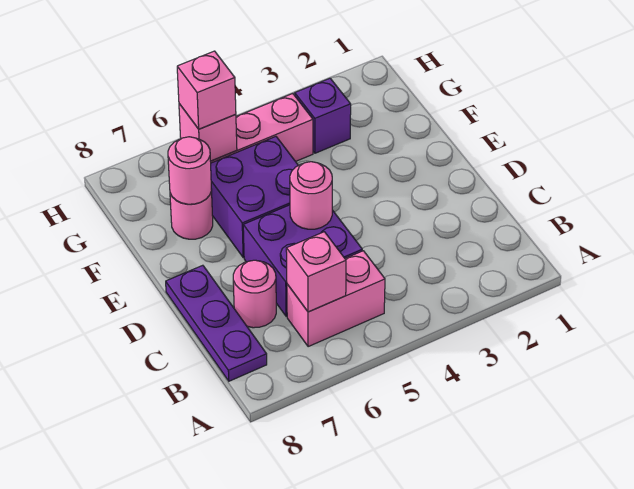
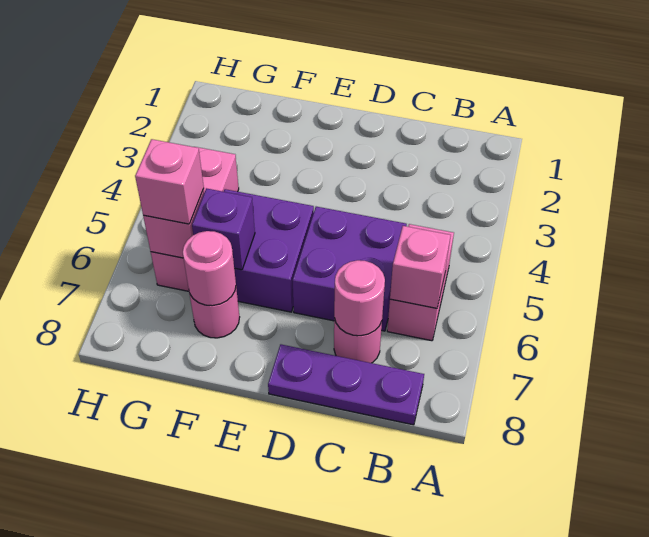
pink 1x1 round brick [290,162,332,229] -> pink 1x1 round brick moved to [334,260,385,336]
purple 1x1 brick [295,78,351,153] -> purple 1x1 brick moved to [192,188,255,270]

